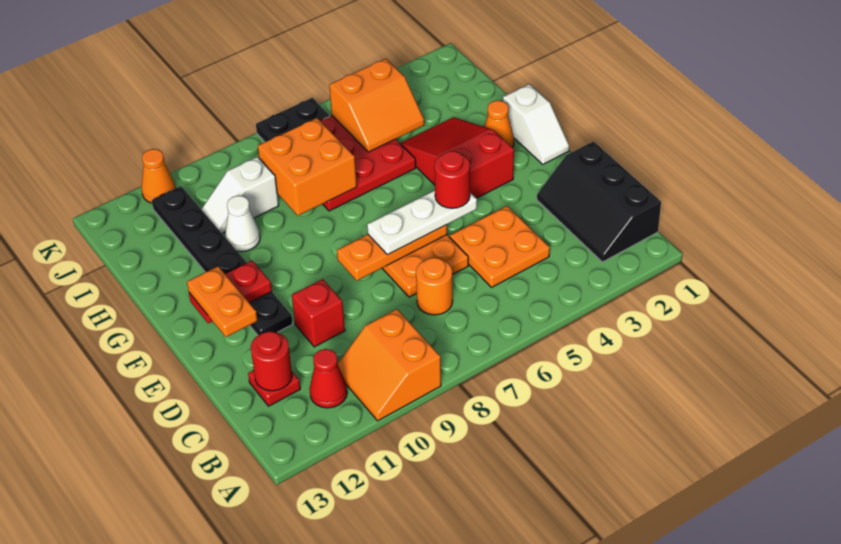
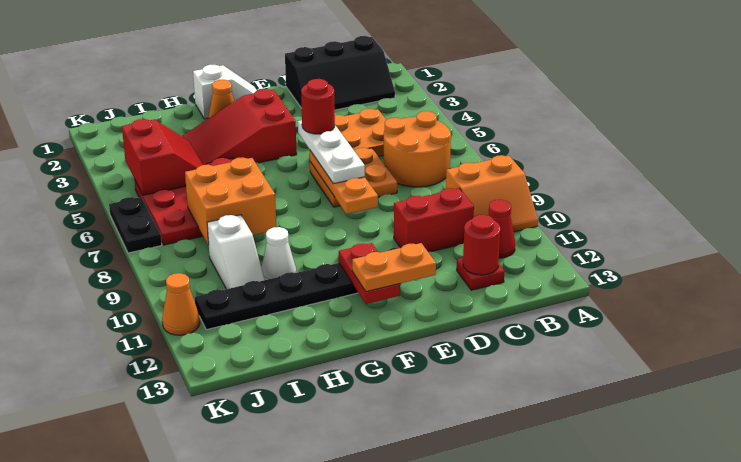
orange 1x1 round brick [416,258,453,315] -> orange 2x2 round brick [384,111,451,187]
red 1x1 brick [292,279,345,347] -> red 1x2 brick [394,188,474,252]
orange 2x2 slope [329,59,424,152] -> red 2x2 slope [122,119,203,195]

